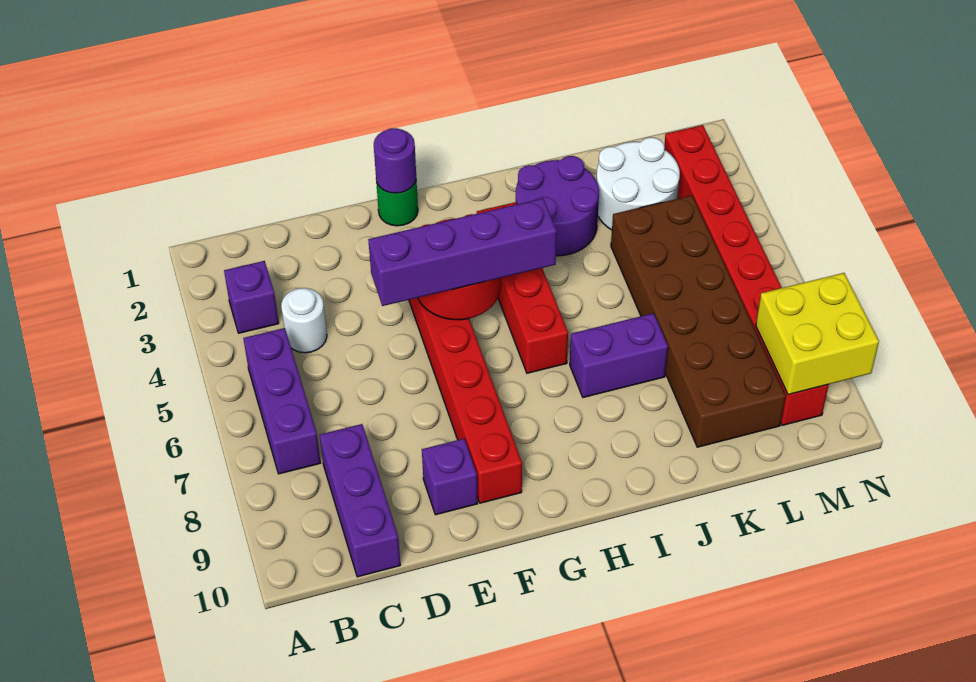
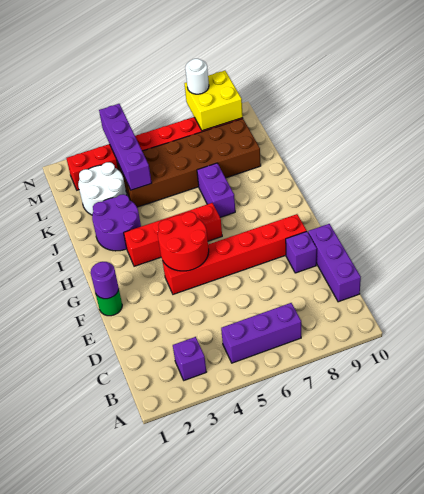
white 1x1 round brick [281,288,327,353] -> white 1x1 round brick moved to [185,59,209,94]
purple 1x3 brick [320,424,400,577] -> purple 1x3 brick turned to [308,224,361,302]
purple 1x4 brick [368,198,557,306] -> purple 1x4 brick moved to [99,104,152,190]

